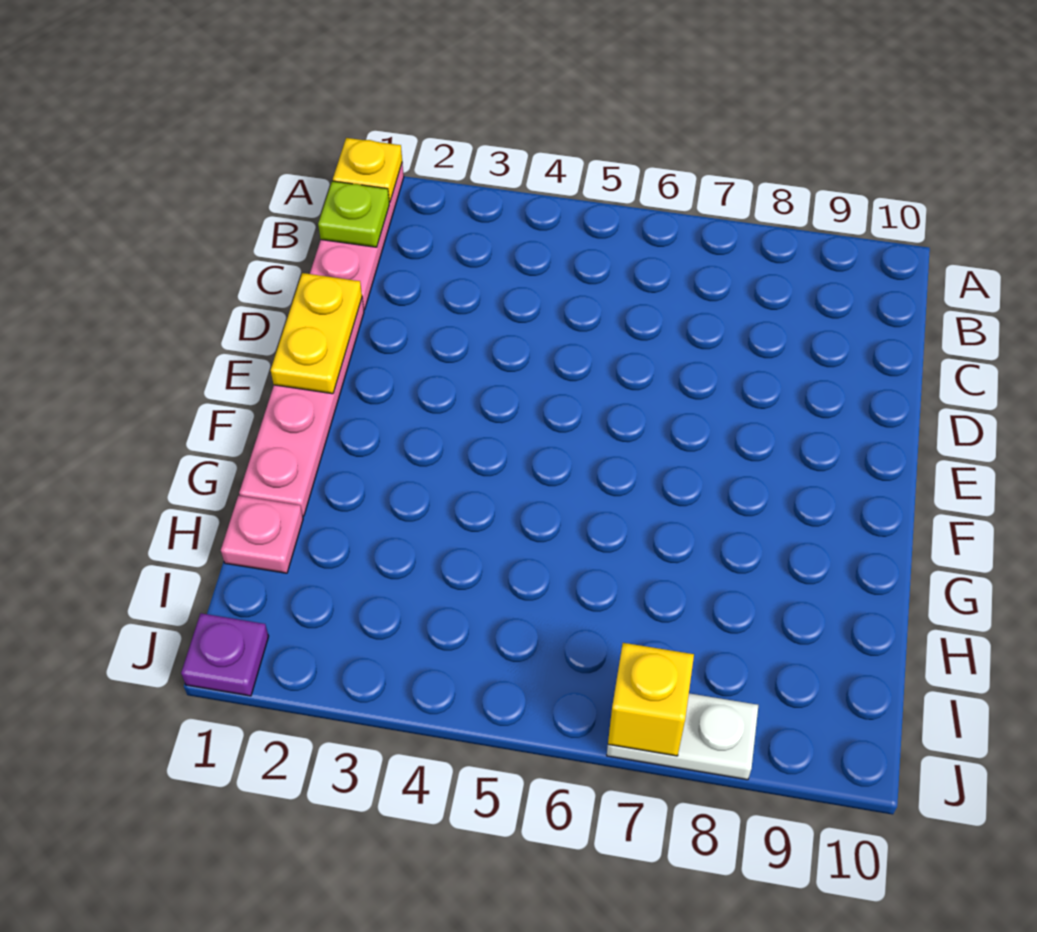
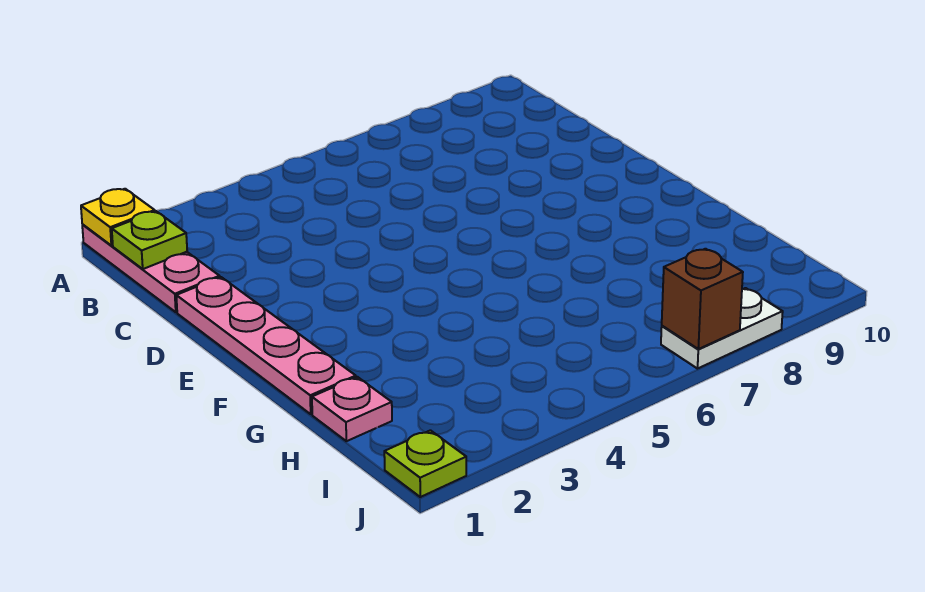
yellow 1x2 plate [271,273,362,394] -> none
purple 1x1 plate [181,613,269,696] -> lime 1x1 plate [384,430,466,497]
yellow 1x1 brick [608,643,694,756] -> brown 1x1 brick [662,249,743,349]

